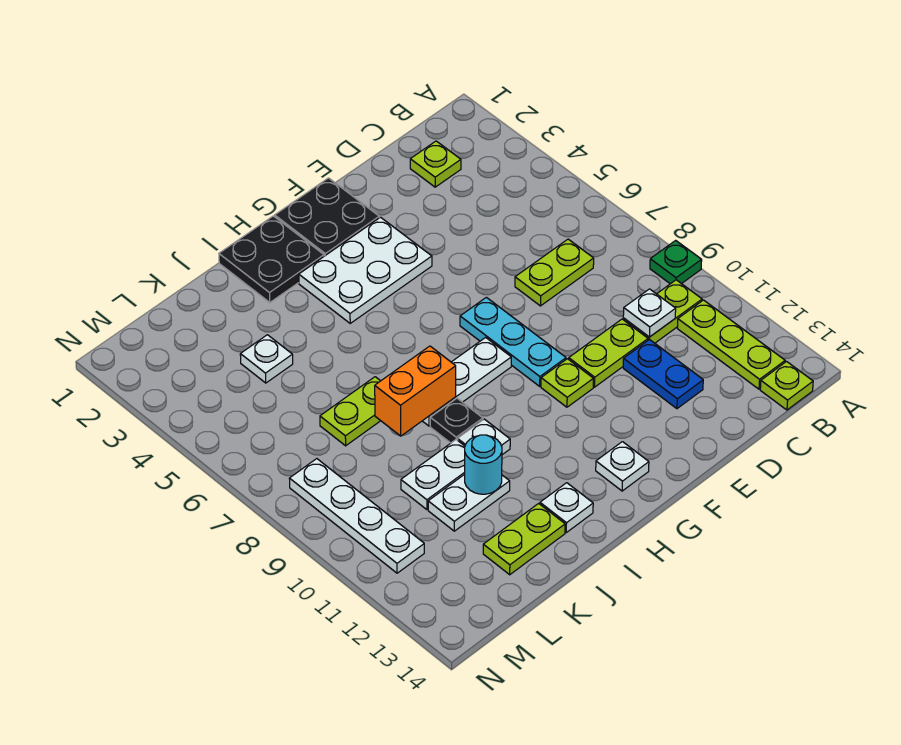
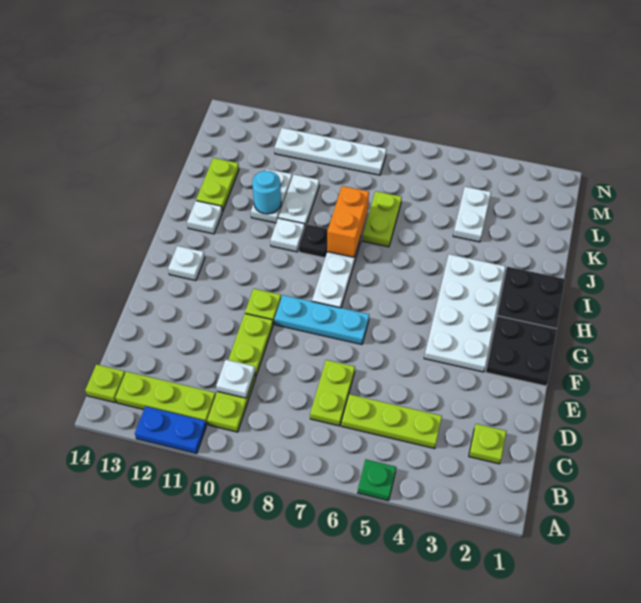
green 1x1 plate [650,240,702,284] -> green 1x1 plate moved to [358,460,396,501]
none -> lime 1x3 plate [341,394,442,449]
blue 1x2 plate [623,339,703,409] -> blue 1x2 plate moved to [135,406,206,454]
white 2x3 plate [299,217,432,323] -> white 2x4 plate [424,254,506,372]
white 1x1 plate [240,335,293,383] -> white 1x2 plate [453,187,491,242]

